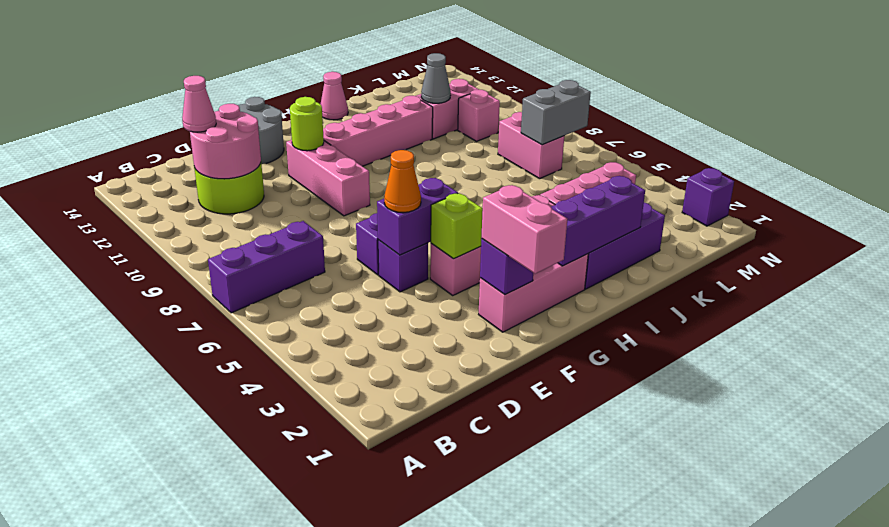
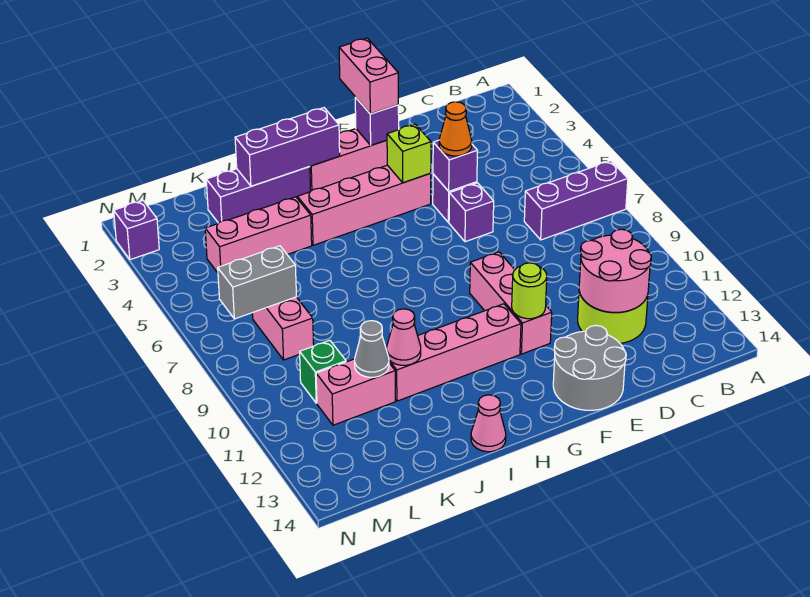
pink 1x1 cone [182,76,216,132] -> pink 1x1 cone moved to [387,309,421,365]
purple 1x2 brick [377,178,458,255] -> purple 1x1 brick [433,140,477,191]
pink 1x1 brick [458,90,500,141] -> green 1x1 brick [300,340,346,403]

